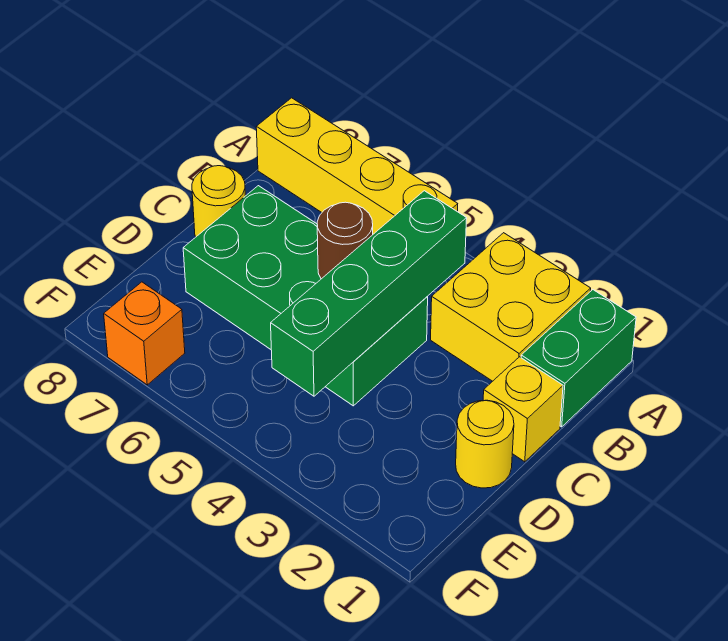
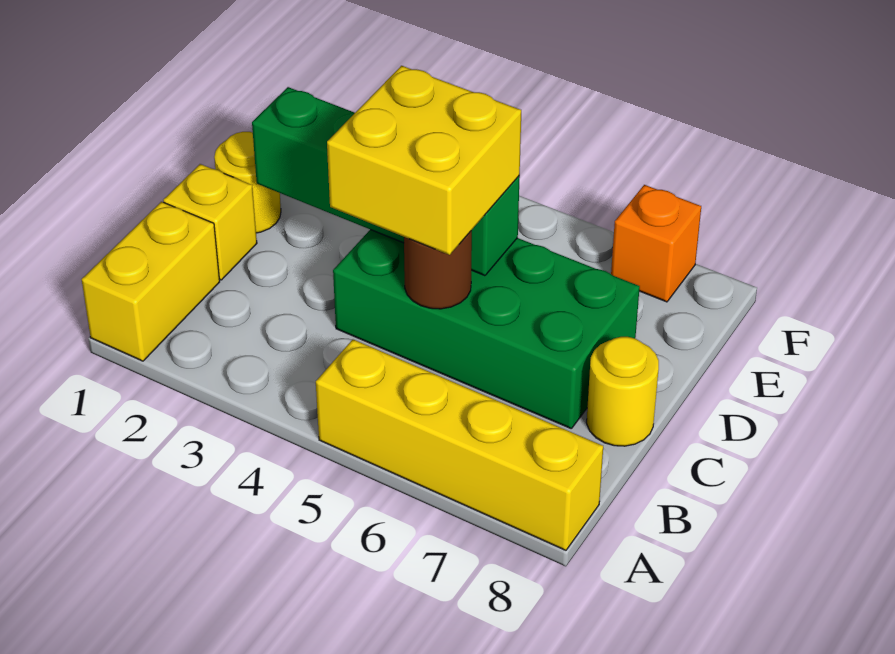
green 1x2 brick [521,290,636,427] -> yellow 1x2 brick [82,202,220,361]
yellow 2x2 brick [431,233,591,381] -> yellow 2x2 brick moved to [327,66,521,255]
green 1x4 brick [271,191,467,396] -> green 1x4 brick turned to [252,87,520,276]

